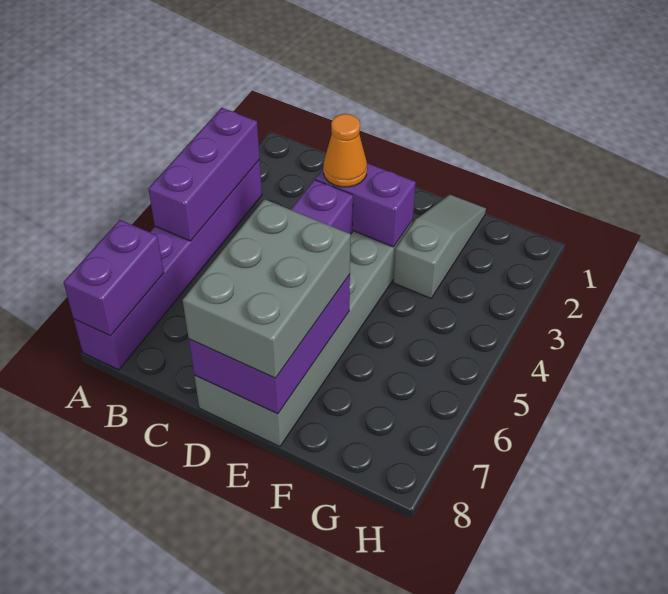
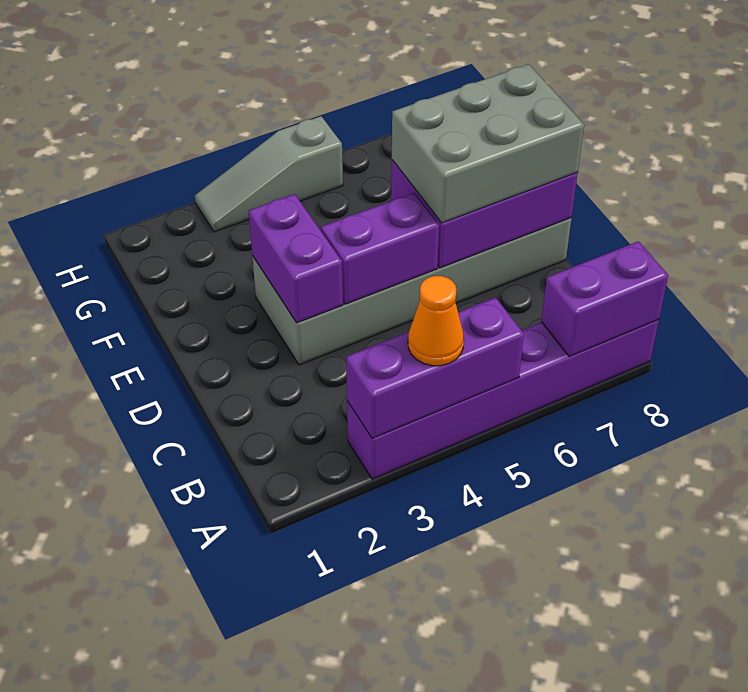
orange 1x1 cone [323,114,367,187] -> orange 1x1 cone moved to [408,276,464,366]
grey 1x3 slope [393,195,486,298] -> grey 1x3 slope moved to [195,116,343,232]

